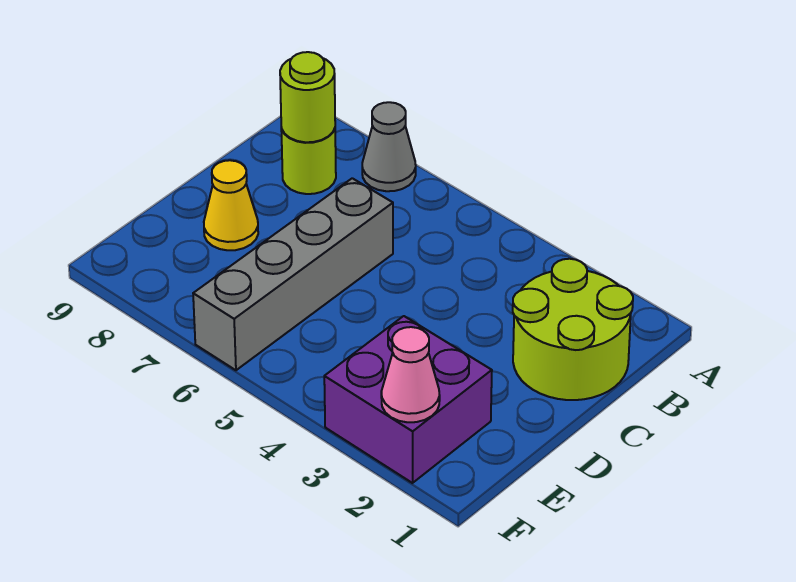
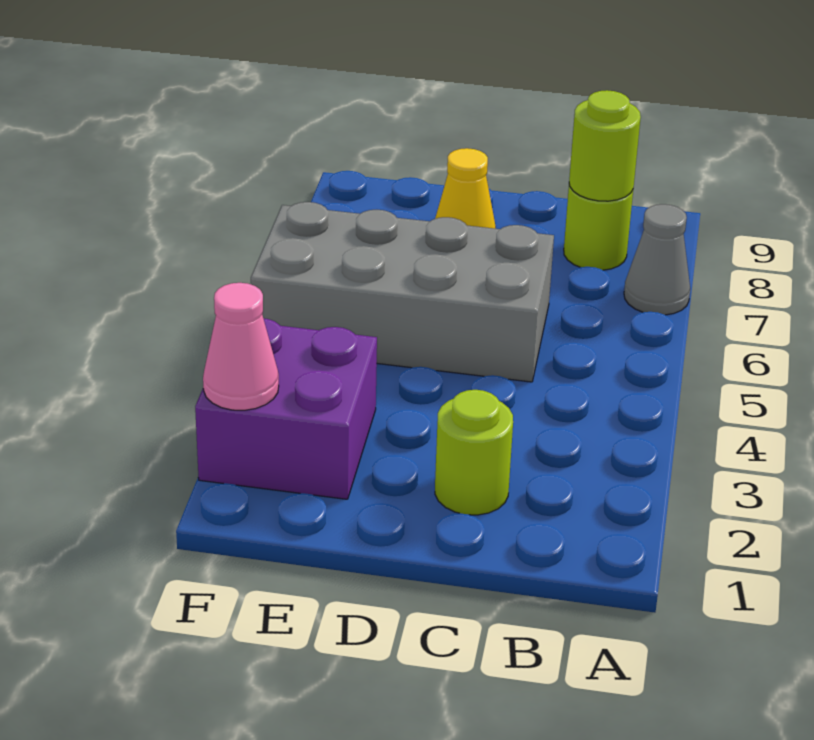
lime 2x2 round brick [513,259,633,400] -> lime 1x1 round brick [435,390,513,515]
grey 1x4 brick [193,178,393,370] -> grey 2x4 brick [251,202,554,382]

